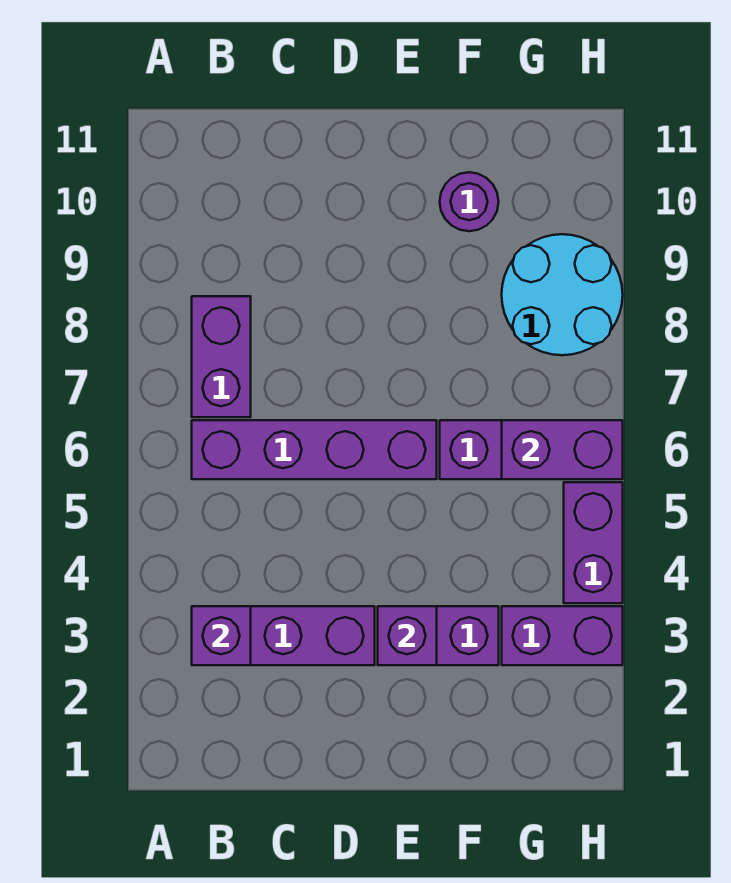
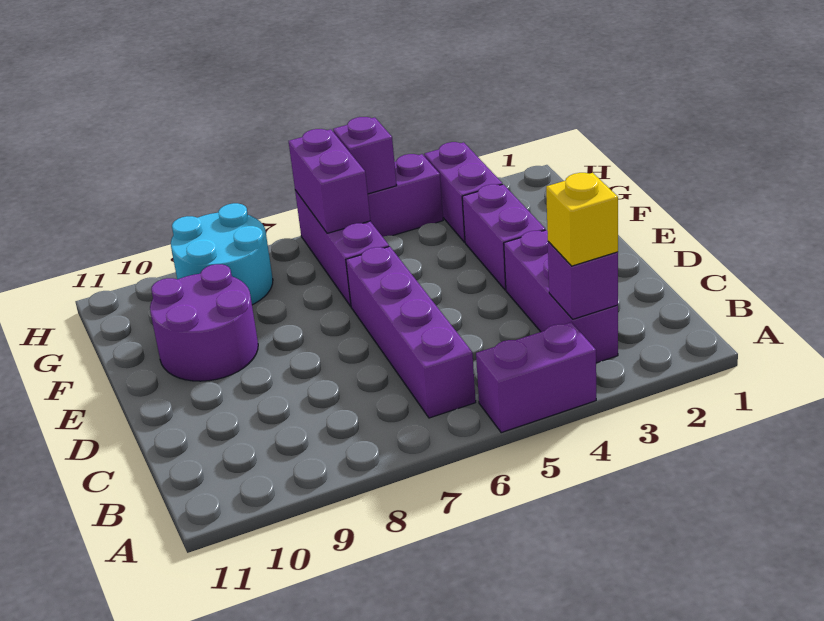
none -> yellow 1x1 brick [546,173,618,266]
purple 1x2 brick [192,296,251,417] -> purple 1x2 brick moved to [476,322,596,433]
purple 1x1 brick [378,606,437,665] -> purple 1x1 brick moved to [333,117,397,194]
purple 1x1 round brick [440,172,499,231] -> purple 2x2 round brick [150,264,258,381]

